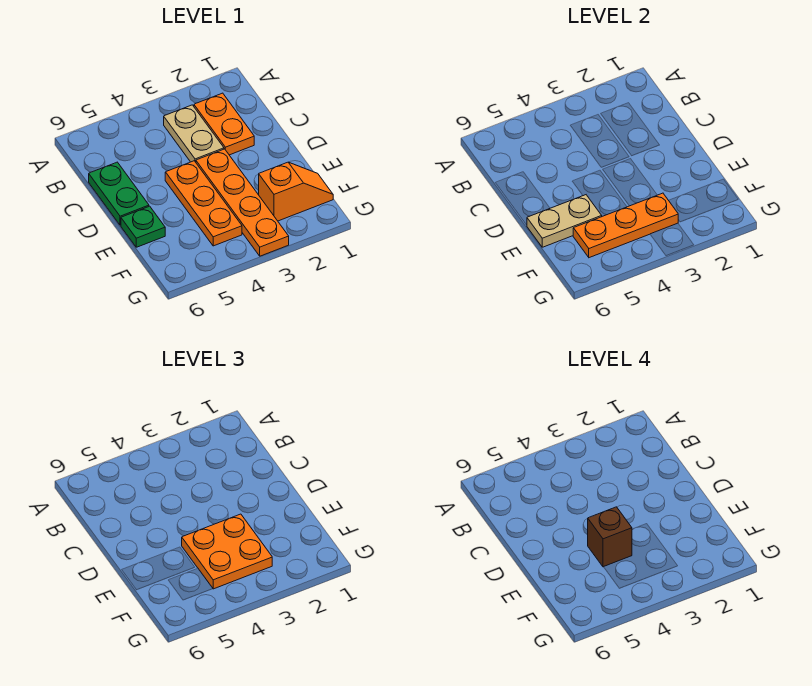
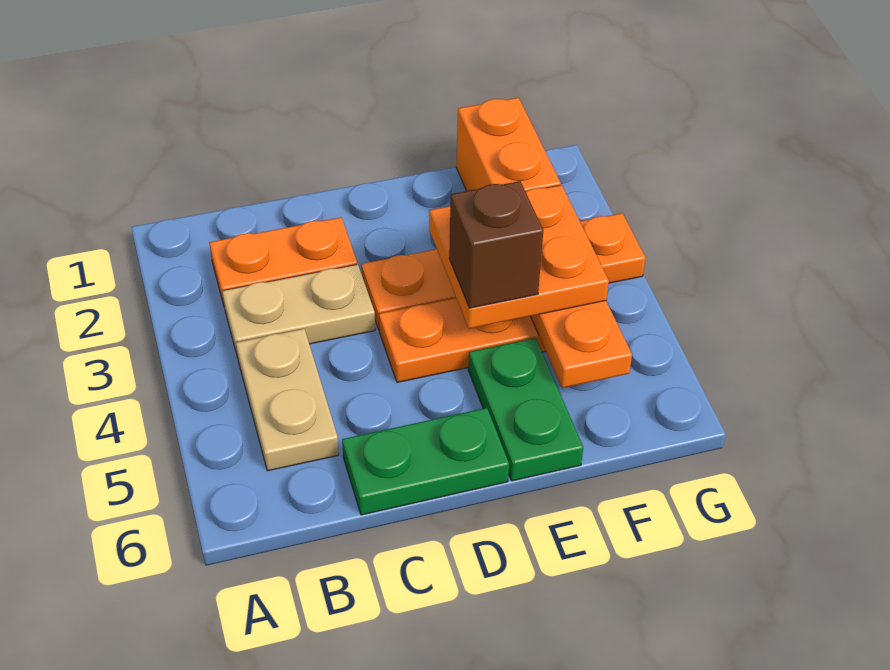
tan 1x2 plate [527,195,602,247] -> tan 1x2 plate moved to [236,329,339,471]
green 1x1 plate [121,206,165,247] -> green 1x2 plate [468,338,583,481]
orange 1x2 slope [259,162,333,221] -> orange 1x2 brick [456,98,561,192]

